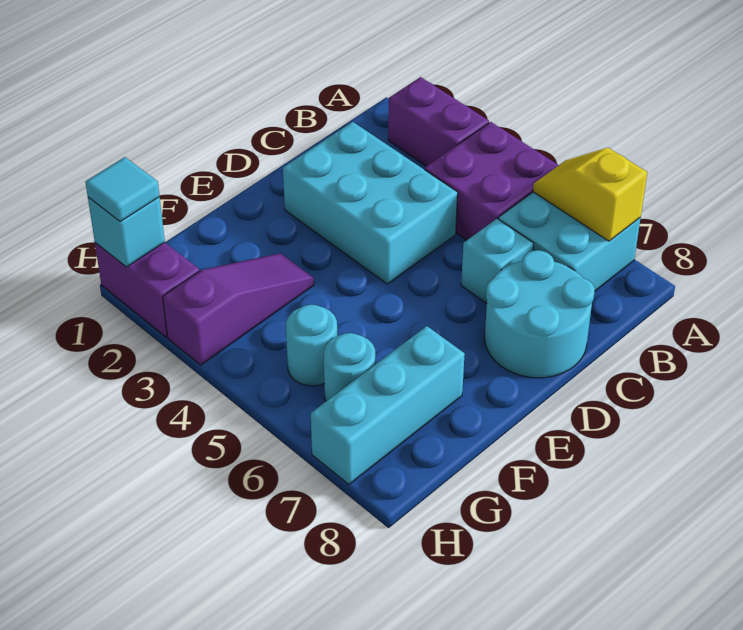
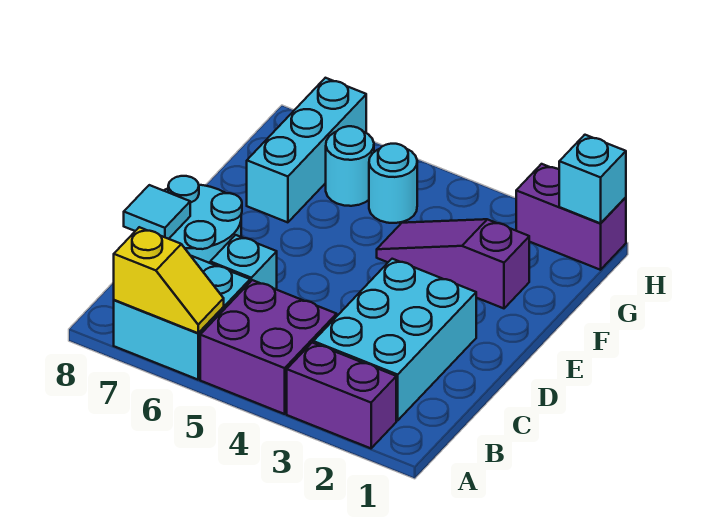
cyan 2x3 brick [283,122,458,284] -> cyan 2x3 brick turned to [313,259,476,420]
purple 1x3 slope [163,253,314,365] -> purple 1x3 slope turned to [377,219,529,308]
cyan 1x1 tile [85,157,160,222] -> cyan 1x1 tile moved to [124,185,190,239]

